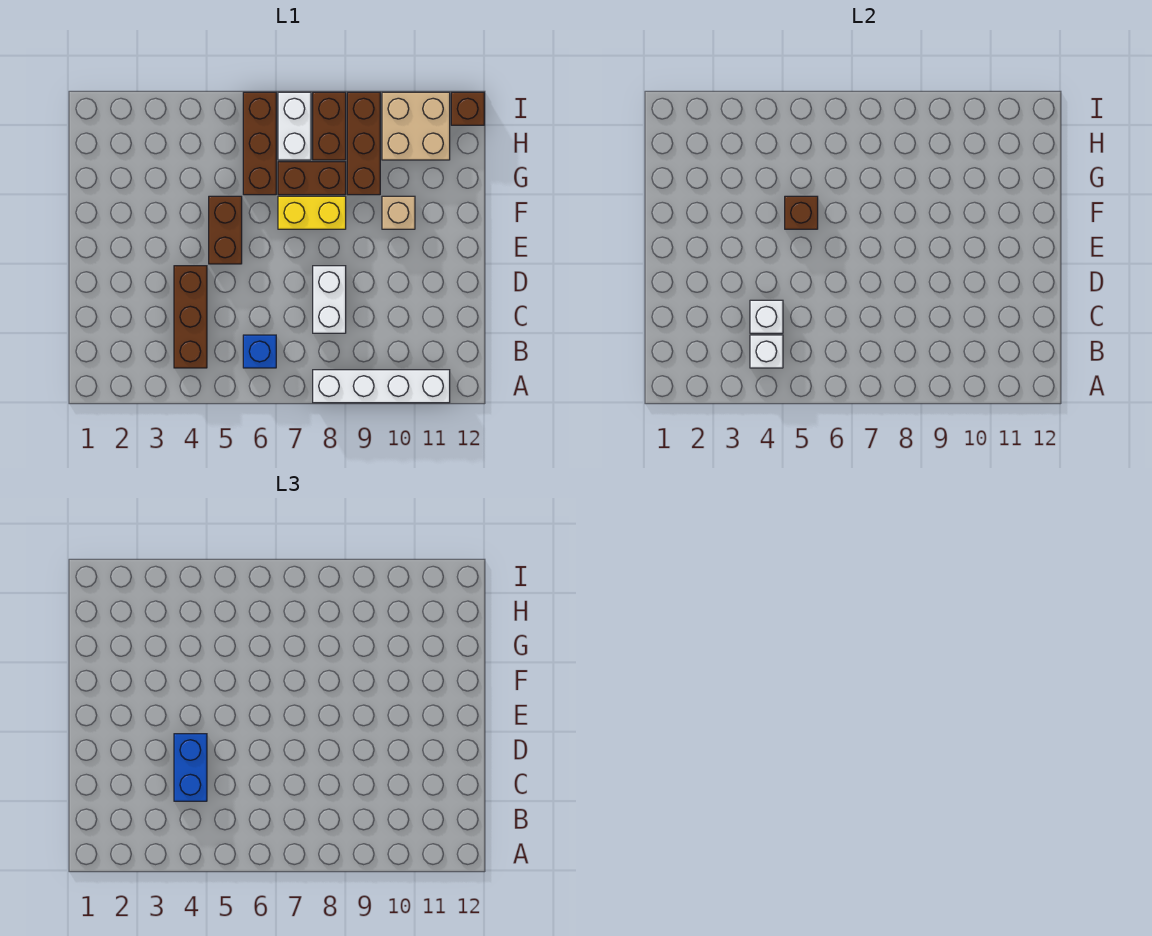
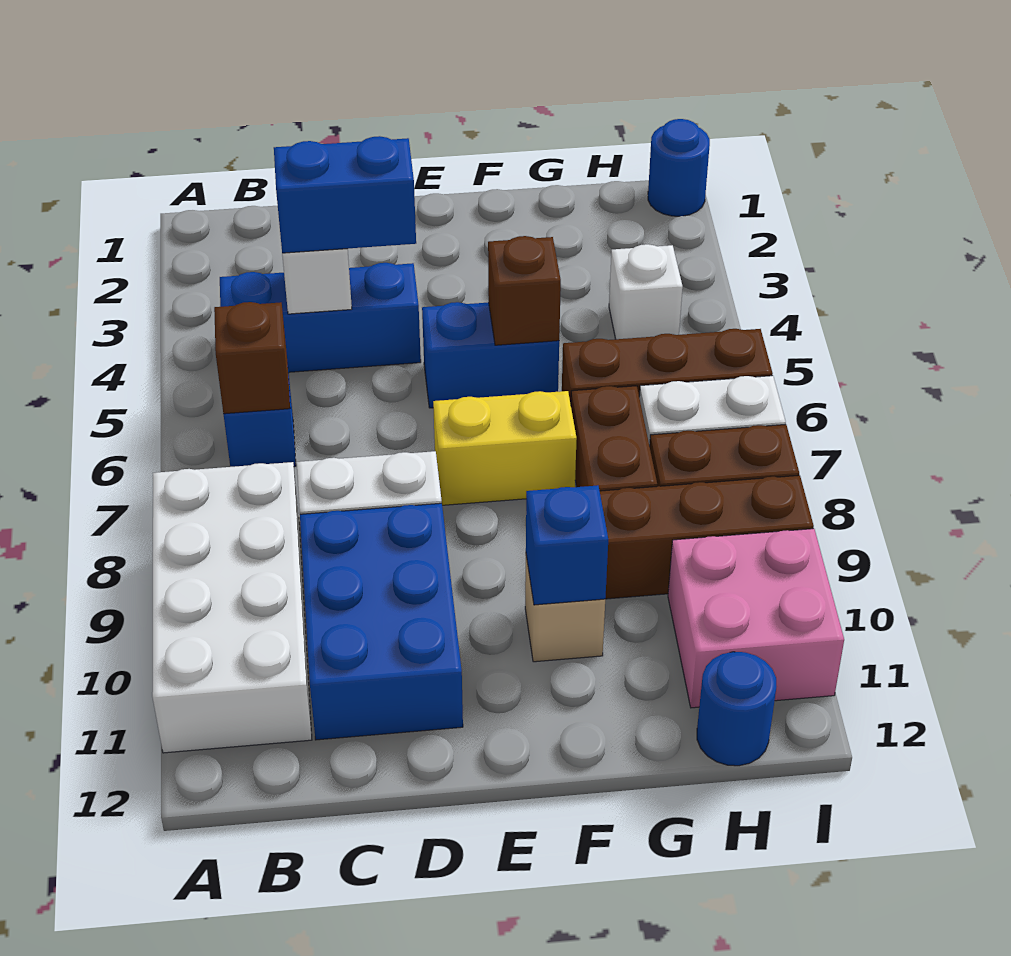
white 1x4 brick [313,370,450,403] -> white 2x4 brick [152,462,312,753]
brown 1x3 brick [174,266,207,368] -> blue 1x3 brick [220,263,421,372]
white 1x1 brick [750,335,783,368] -> white 1x1 brick moved to [609,244,683,339]
none -> blue 2x3 brick [300,503,463,740]
brown 1x2 brick [209,196,242,264] -> blue 1x2 brick [422,302,559,408]
yellow 1x2 brick [278,196,346,229] -> yellow 1x2 brick turned to [433,391,577,505]
none -> blue 1x1 brick [526,485,608,605]
tan 2x2 brick [382,92,450,160] -> pink 2x2 brick [668,529,844,708]
none -> blue 1x1 round brick [697,652,777,766]
none -> blue 1x1 round brick [648,119,710,216]
brown 1x1 brick [451,92,484,125] -> brown 1x1 brick moved to [214,302,290,414]

